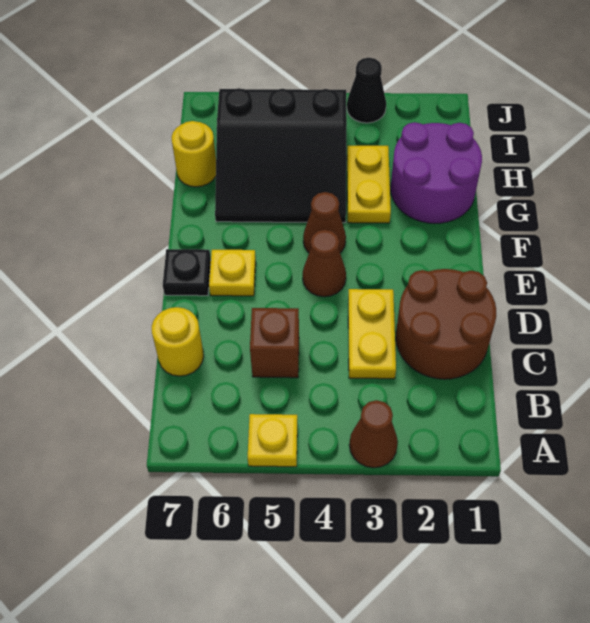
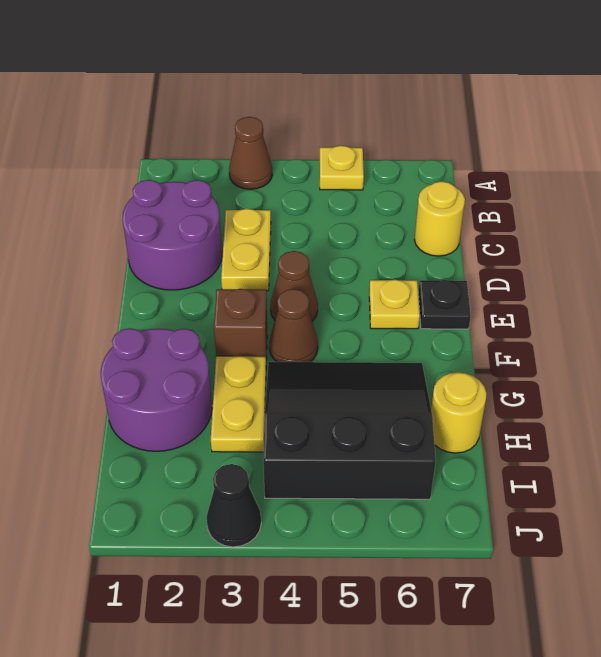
brown 2x2 round brick [396,269,496,379] -> purple 2x2 round brick [122,180,222,290]
brown 1x1 brick [250,308,299,378] -> brown 1x1 brick moved to [214,289,267,360]

